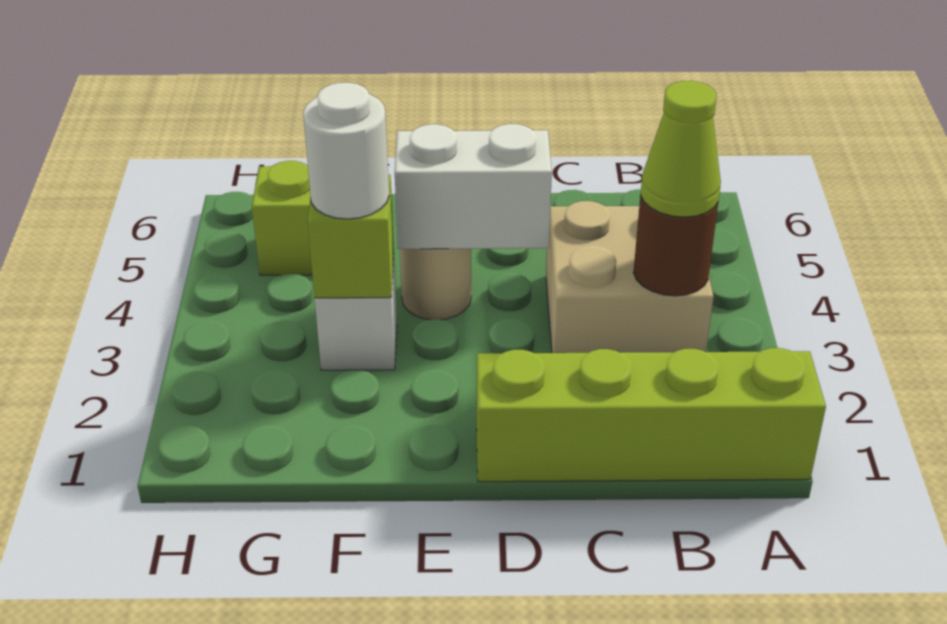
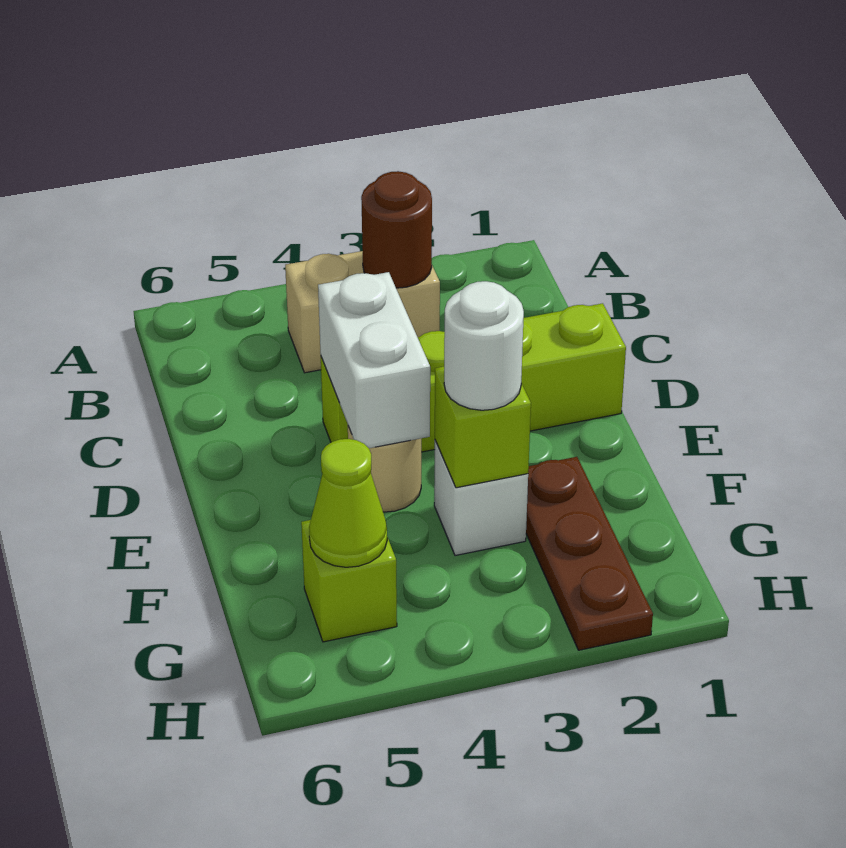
lime 1x4 brick [477,348,826,482] -> lime 1x4 brick turned to [321,303,626,452]
tan 2x2 brick [546,201,714,353] -> tan 1x2 brick [285,251,440,373]
lime 1x1 cone [640,81,721,217] -> lime 1x1 cone moved to [309,439,387,567]
none -> brown 1x3 plate [526,457,653,650]

